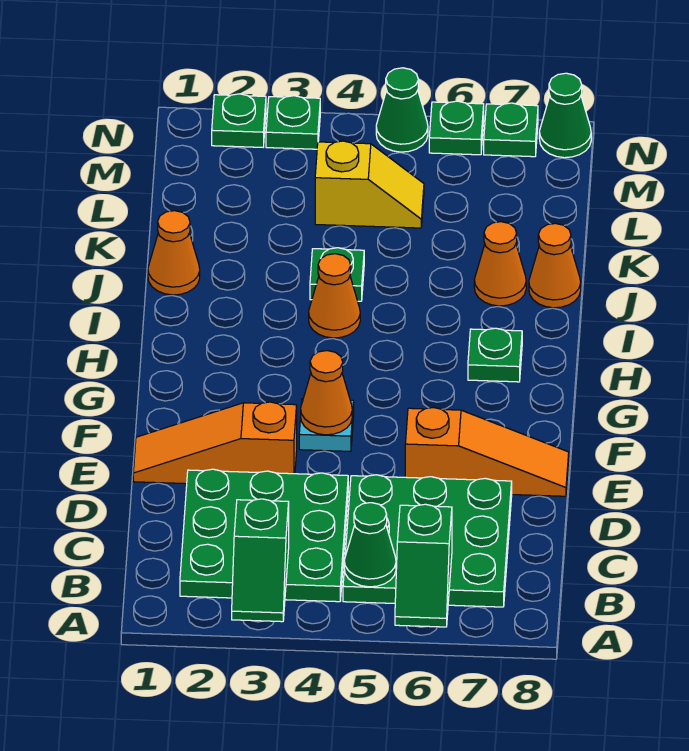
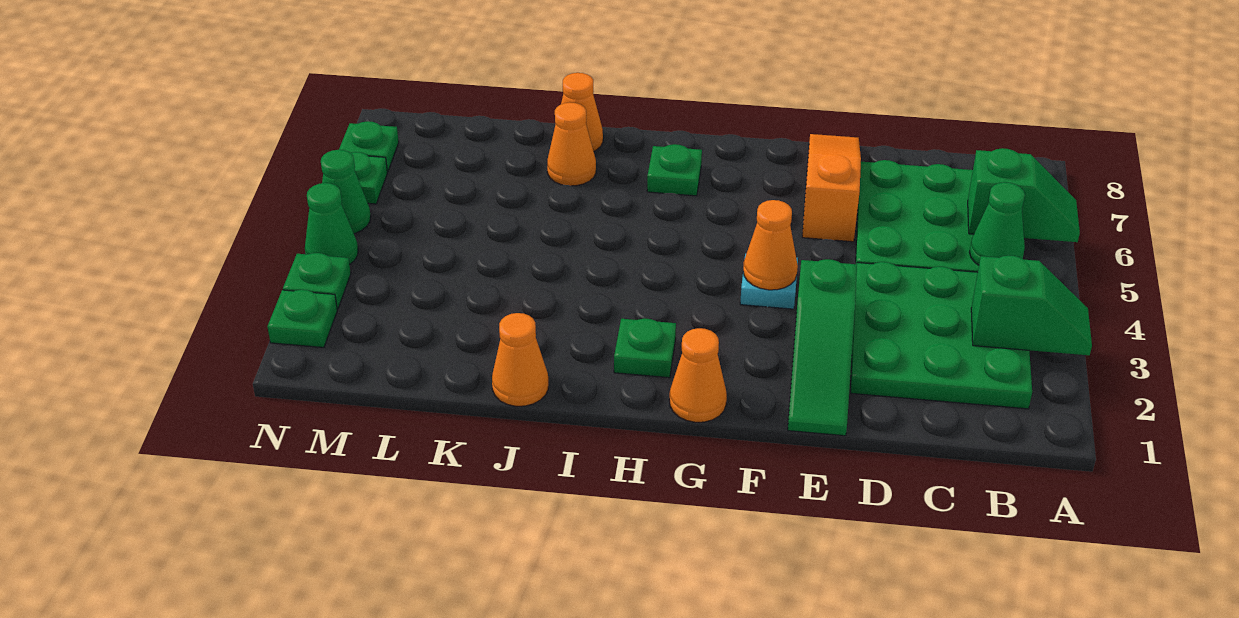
orange 1x3 slope [133,402,297,484] -> green 1x3 slope [788,259,857,436]
orange 1x1 cone [309,254,360,338] -> orange 1x1 cone moved to [669,328,727,422]
green 1x1 plate [310,248,364,301] -> green 1x1 plate moved to [614,318,676,378]
yellow 1x2 slope [315,141,424,228] -> none
green 1x1 cone [539,73,591,158] -> green 1x1 cone moved to [305,183,358,264]

